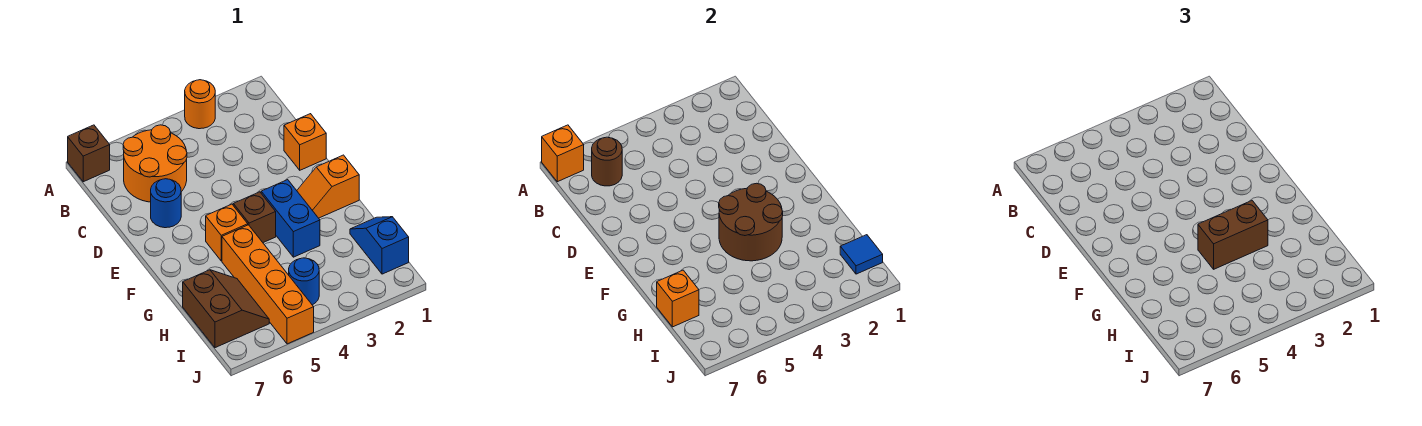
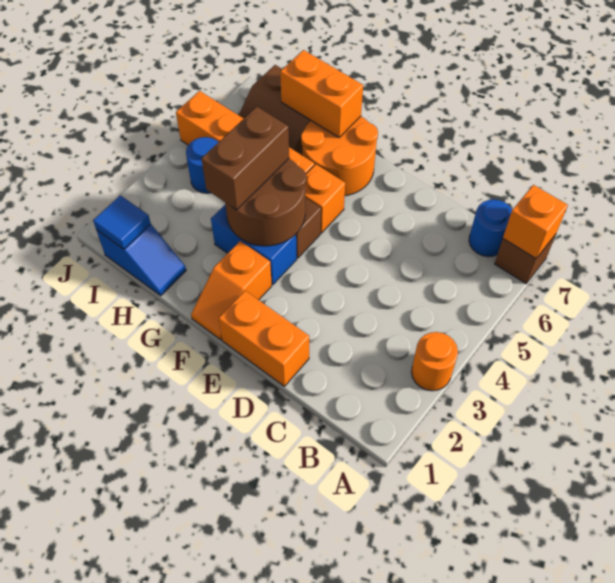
orange 2x2 round brick [123,125,187,202] -> orange 2x2 round brick moved to [301,116,378,196]
brown 1x1 round brick [592,137,622,186] -> none
orange 1x1 brick [284,114,326,170] -> orange 1x2 brick [219,291,309,386]
blue 1x1 round brick [151,179,181,228] -> blue 1x1 round brick moved to [469,199,512,257]
orange 1x2 slope [297,155,359,218] -> orange 1x2 slope turned to [191,241,272,340]
orange 1x1 brick [657,270,699,327] -> orange 1x2 brick [280,50,363,137]

